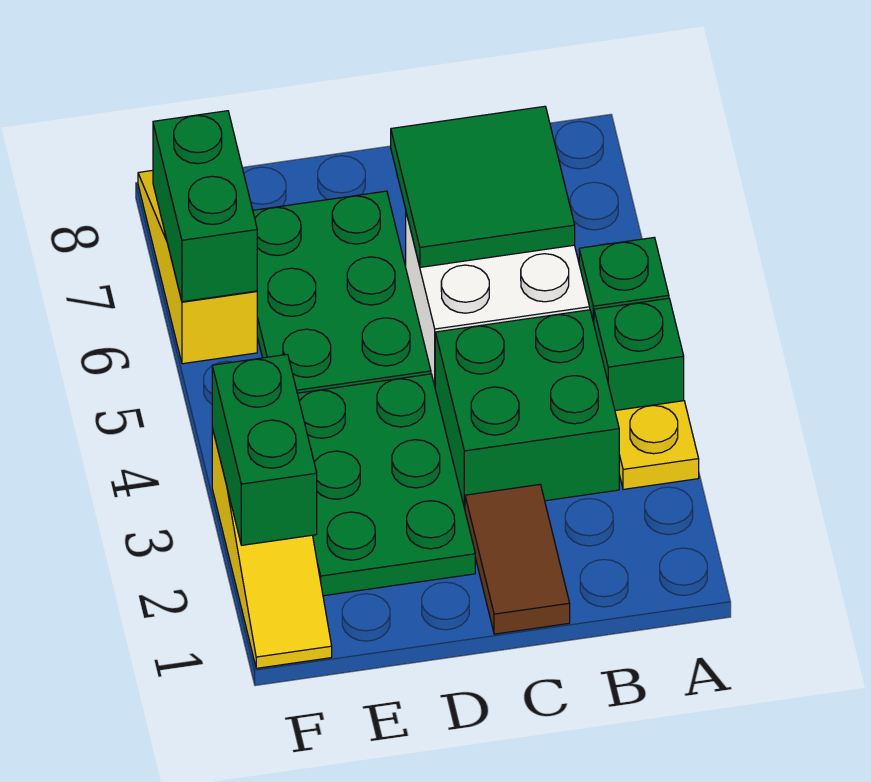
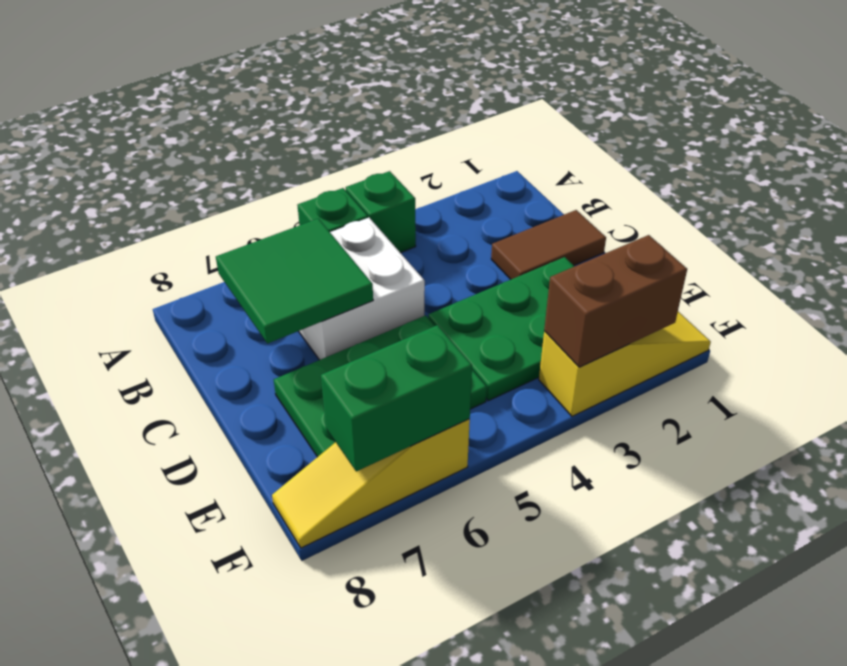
yellow 1x1 plate [615,401,699,489] -> none
green 2x2 brick [435,310,619,509] -> none
green 1x2 brick [212,354,317,545] -> brown 1x2 brick [544,235,687,367]

